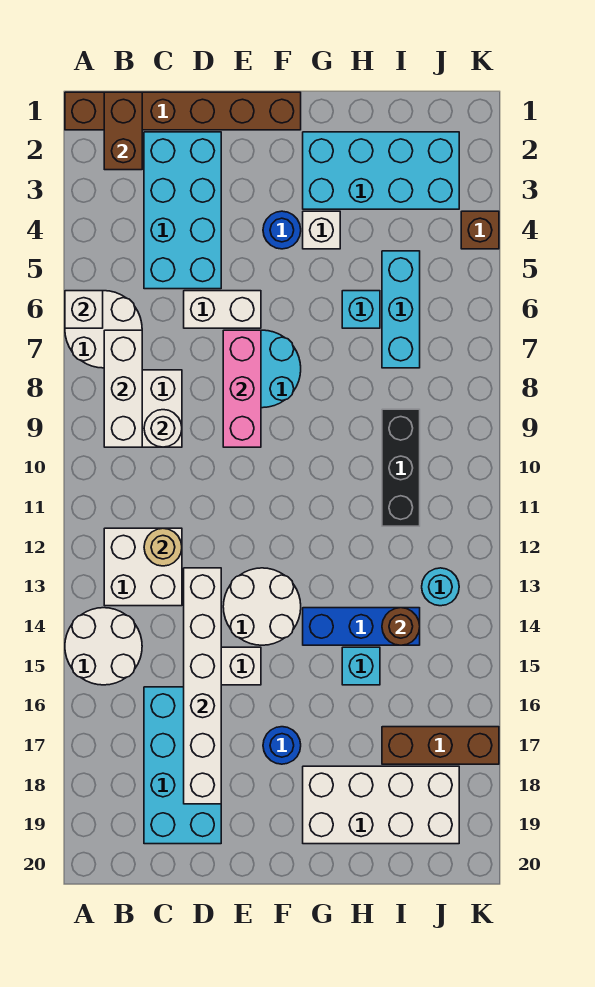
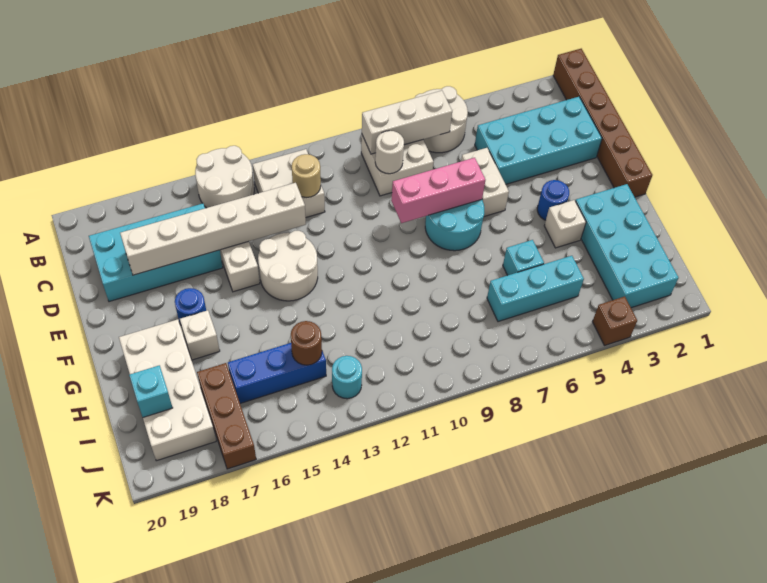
white 1x1 brick [65,291,103,328] -> white 1x1 brick moved to [180,310,220,360]
brown 1x2 brick [104,92,142,170] -> none
blue 1x3 brick [303,608,420,645] -> blue 1x3 brick turned to [228,343,326,403]
cyan 1x1 brick [342,647,380,685] -> cyan 1x1 brick moved to [129,365,173,417]
black 1x3 brick [382,409,420,526] -> none

